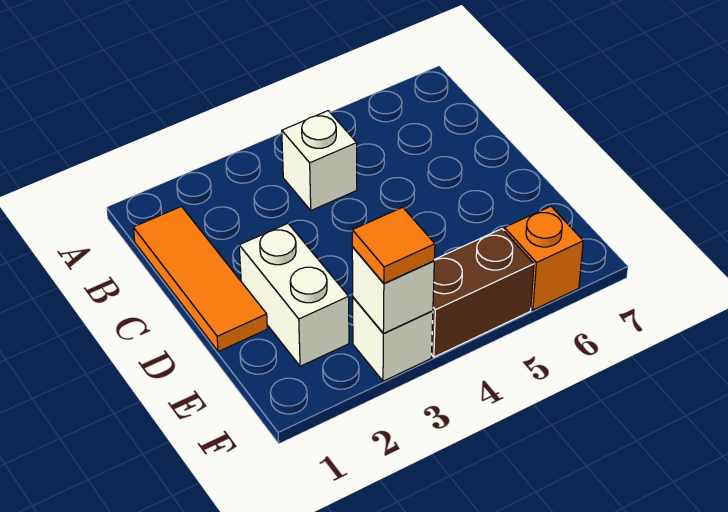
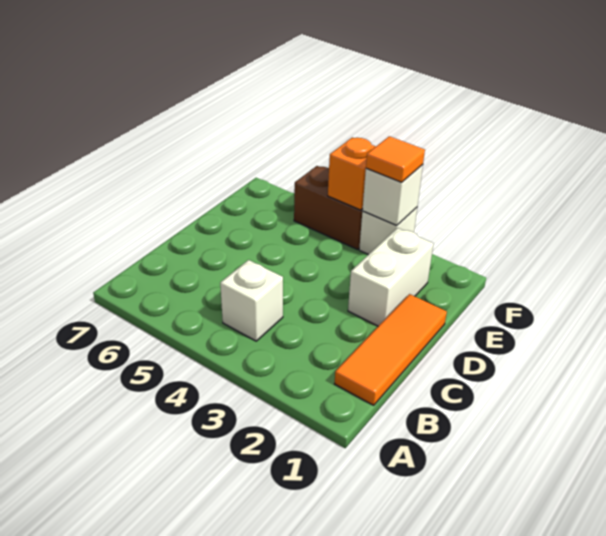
orange 1x1 brick [504,206,583,310] -> orange 1x1 brick moved to [328,137,376,210]

